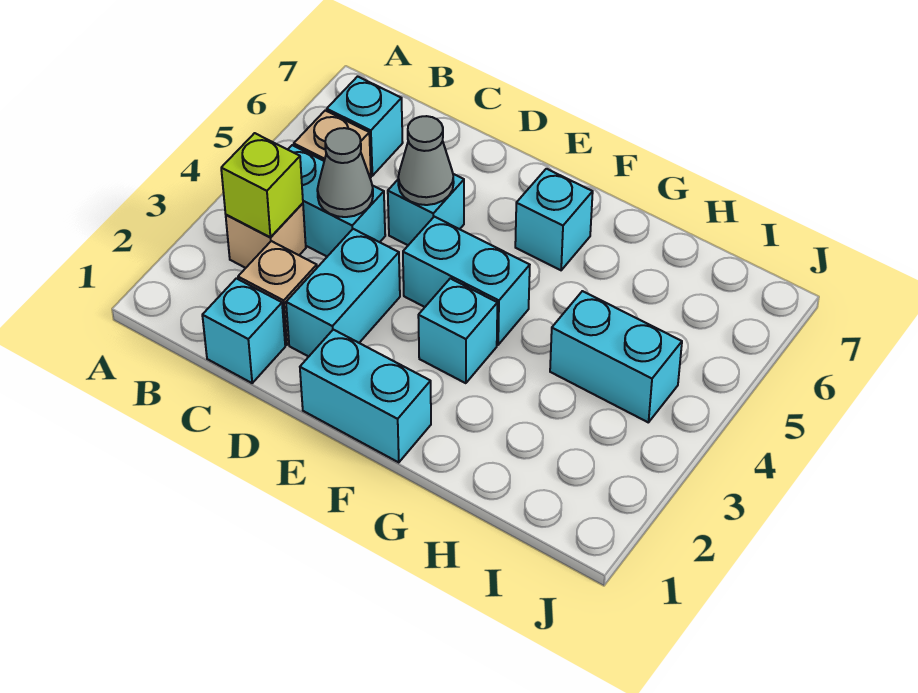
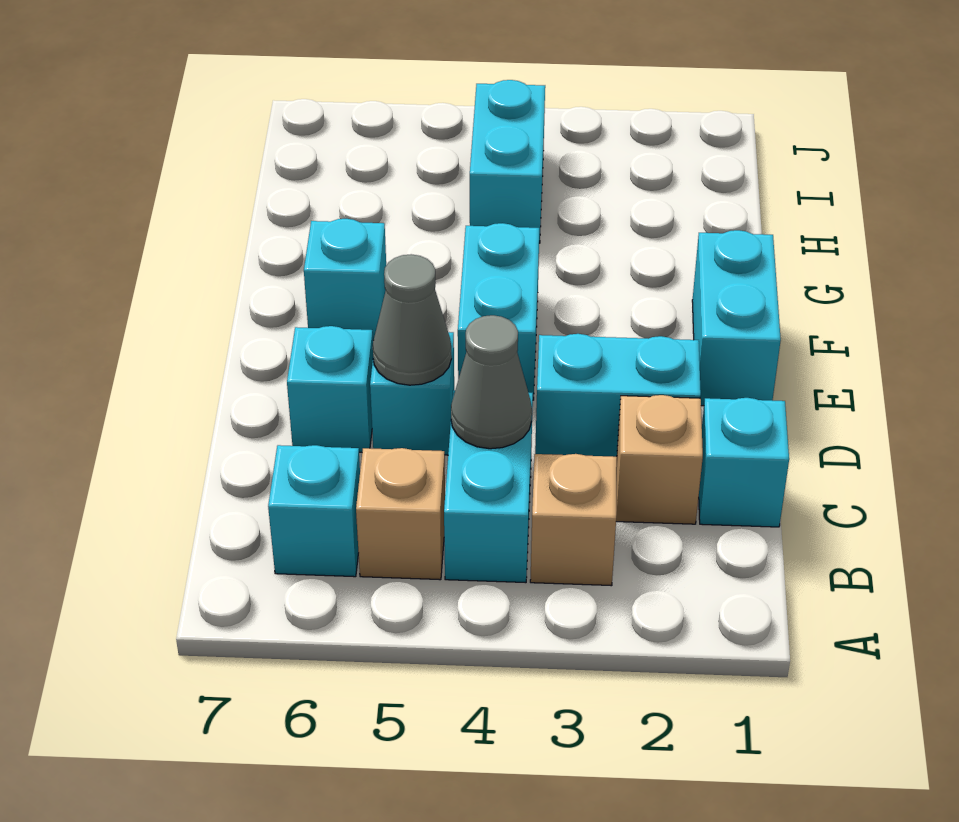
lime 1x1 brick [221,133,303,237] -> none
cyan 1x1 brick [418,278,497,383] -> cyan 1x1 brick moved to [287,326,373,452]

